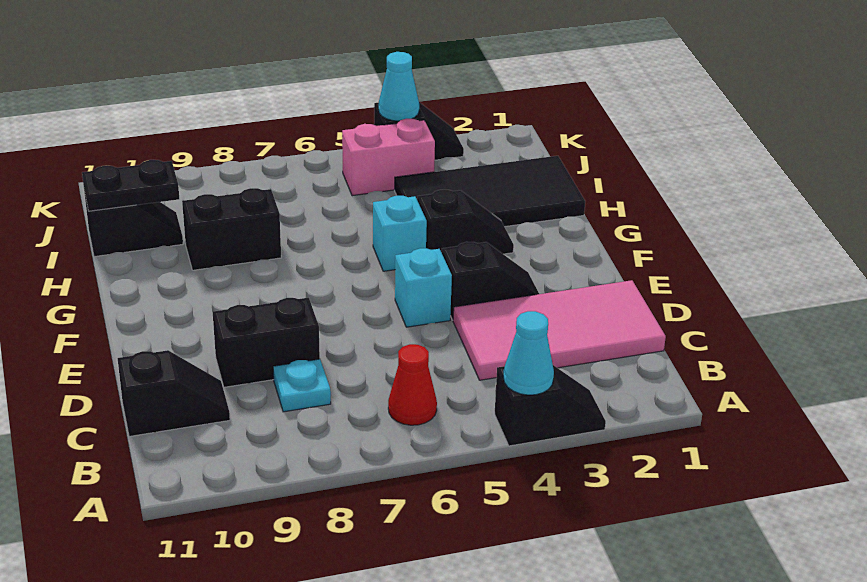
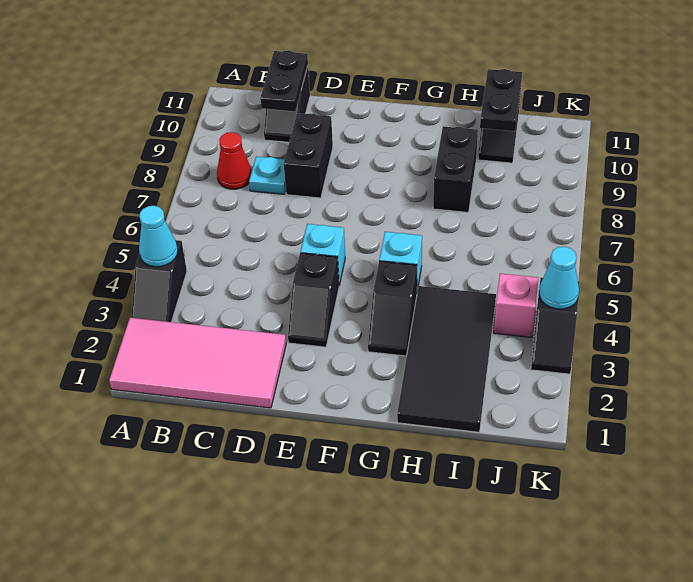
red 1x1 cone [388,344,437,425] -> red 1x1 cone moved to [217,132,252,189]
pink 2x4 tile [453,280,666,380] -> pink 2x4 tile turned to [109,318,286,408]
none -> black 1x2 plate [260,51,308,111]
pink 1x2 brick [342,119,435,196] -> pink 1x1 brick [494,273,538,337]

